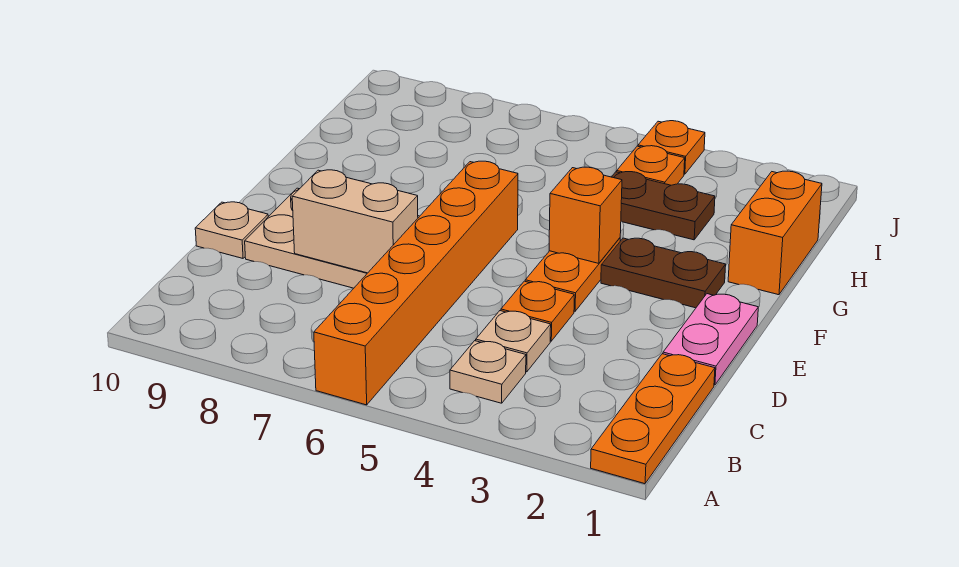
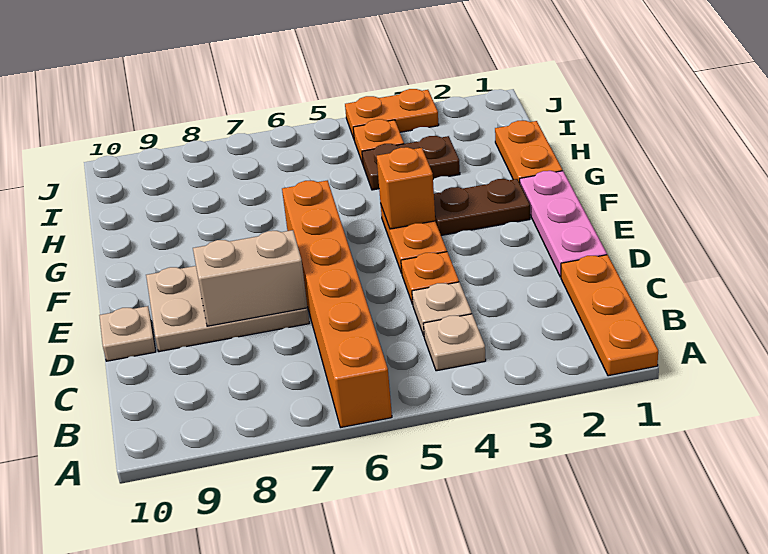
pink 1x2 plate [663,294,758,385] -> pink 1x3 plate [520,171,607,277]
orange 1x2 brick [728,171,822,295] -> orange 1x2 plate [495,121,562,183]
orange 1x1 plate [638,121,705,174] -> orange 1x2 plate [345,89,439,139]

